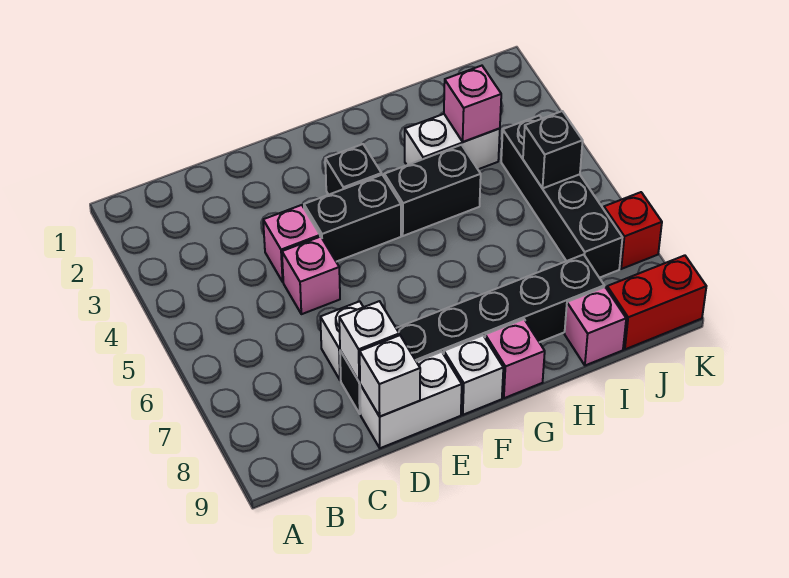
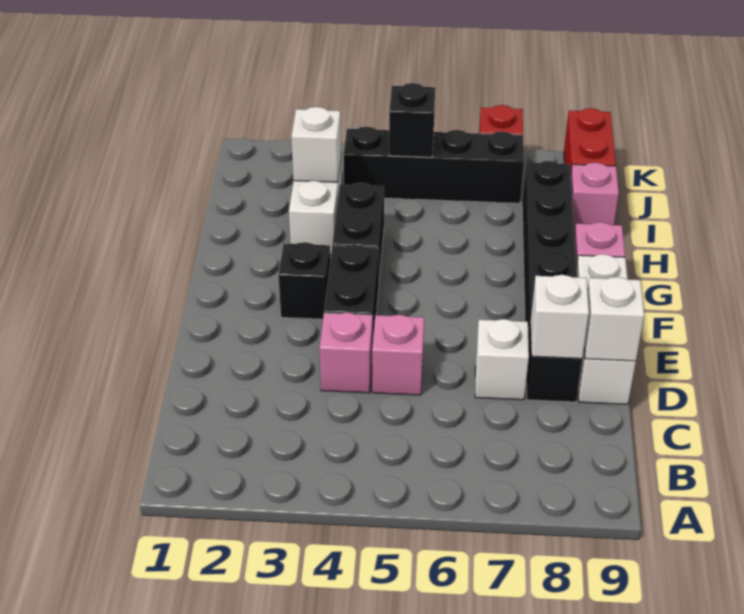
pink 1x1 brick [444,66,501,142] -> white 1x1 brick [291,107,341,182]

